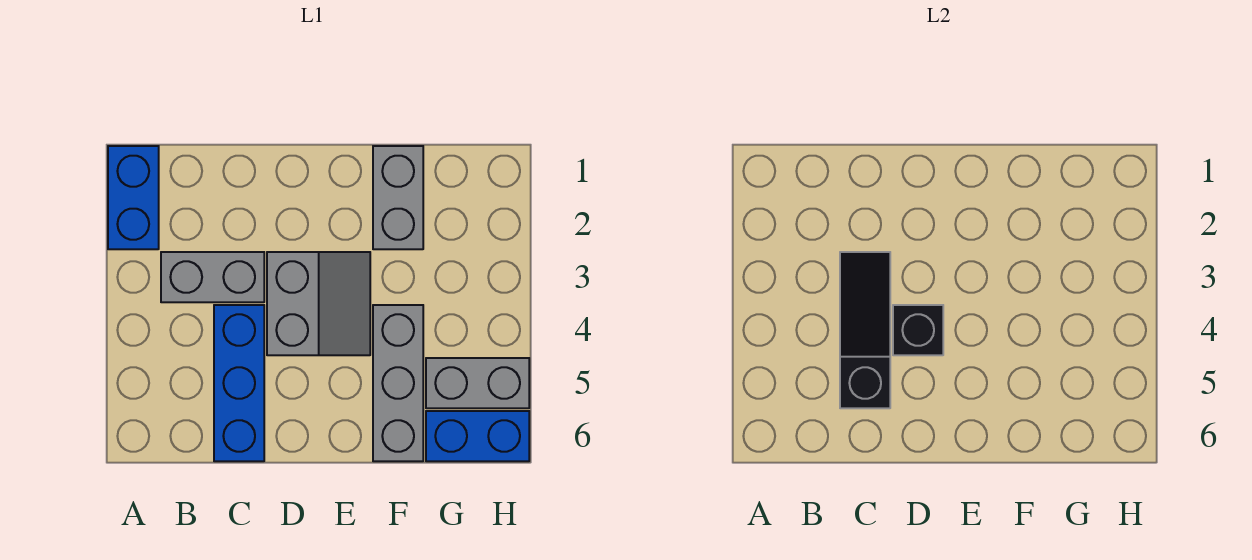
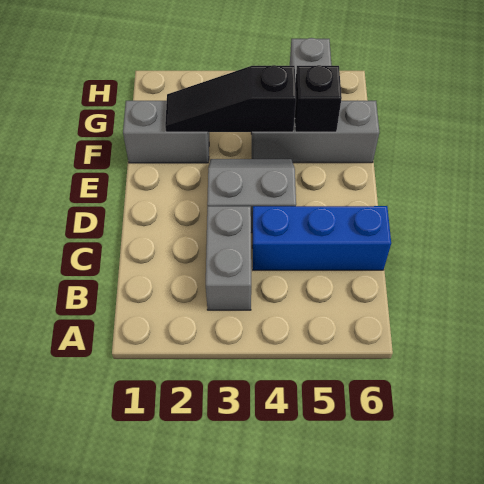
blue 1x2 brick [108,146,159,249] -> none
black 1x3 slope [840,252,890,408] -> black 1x3 slope moved to [165,65,296,132]
black 1x1 brick [893,305,943,355] -> black 1x1 brick moved to [295,65,342,132]
blue 1x2 brick [426,411,529,461] -> none

